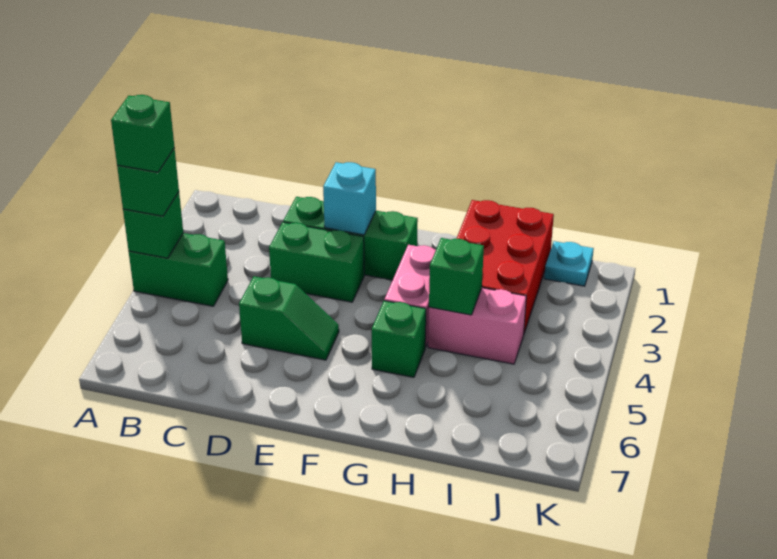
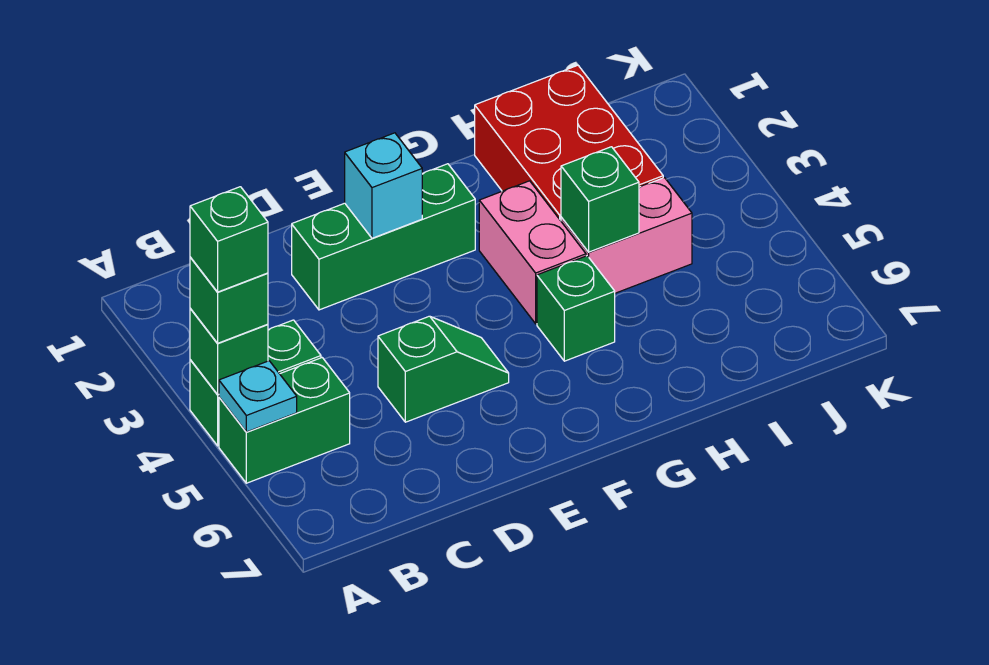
green 1x2 brick [269,222,364,302] -> green 1x2 brick moved to [219,358,350,483]
cyan 1x1 plate [544,241,594,286] -> cyan 1x1 plate moved to [219,361,297,432]

